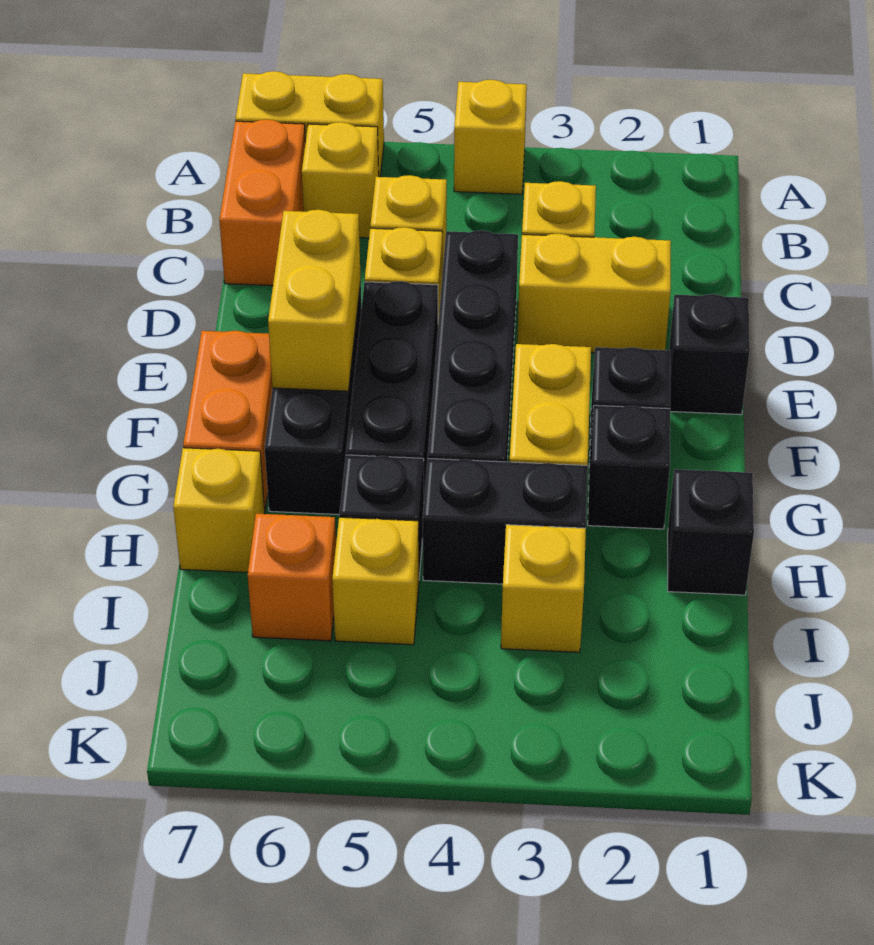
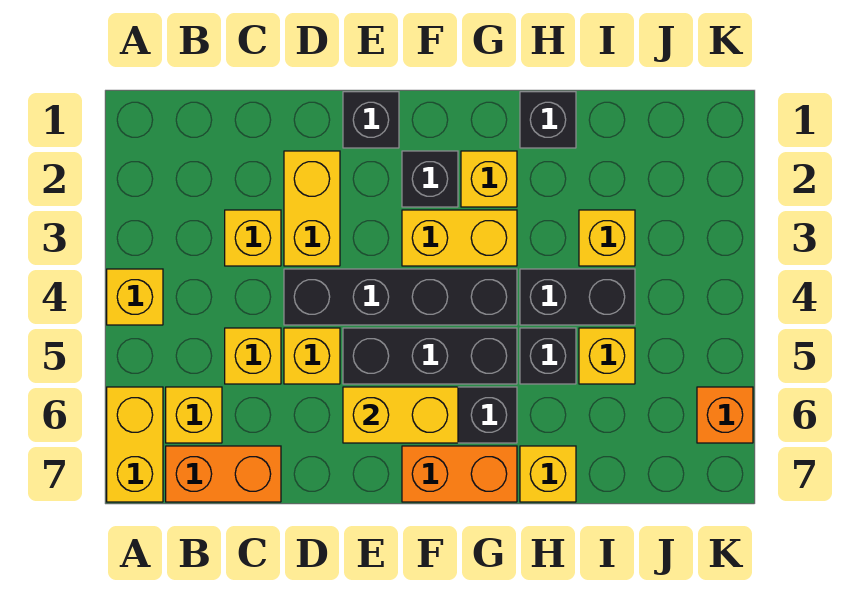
black 1x1 brick [588,405,670,529] -> yellow 1x1 brick [461,151,517,207]
black 1x2 brick [423,459,588,584] -> black 1x2 brick turned to [520,269,635,325]
orange 1x1 brick [248,514,336,641] -> orange 1x1 brick moved to [697,387,753,443]

